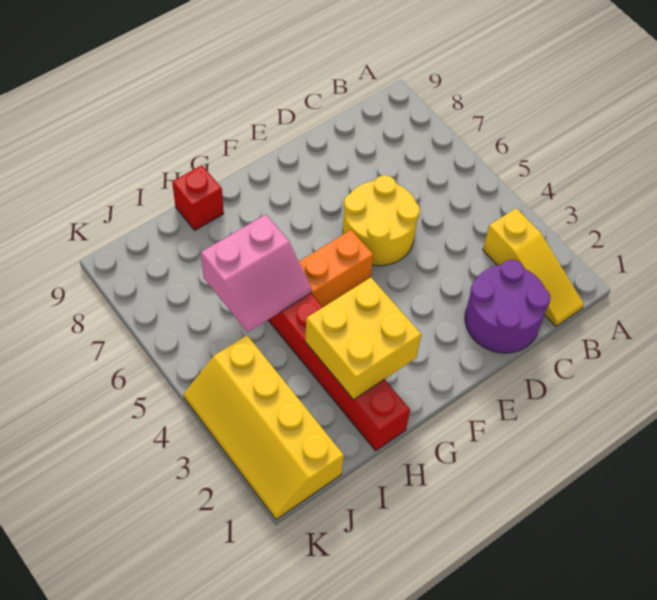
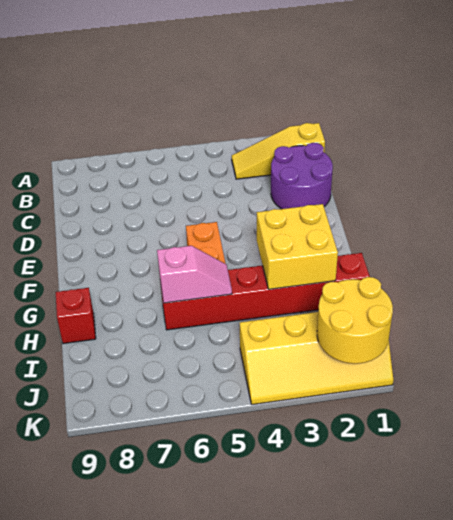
yellow 1x3 slope [483,208,584,326] -> yellow 1x3 slope turned to [232,123,325,179]
yellow 2x2 round brick [343,175,420,266] -> yellow 2x2 round brick moved to [317,277,393,364]
pink 2x2 slope [201,214,311,332] -> pink 1x2 slope [157,246,232,303]

